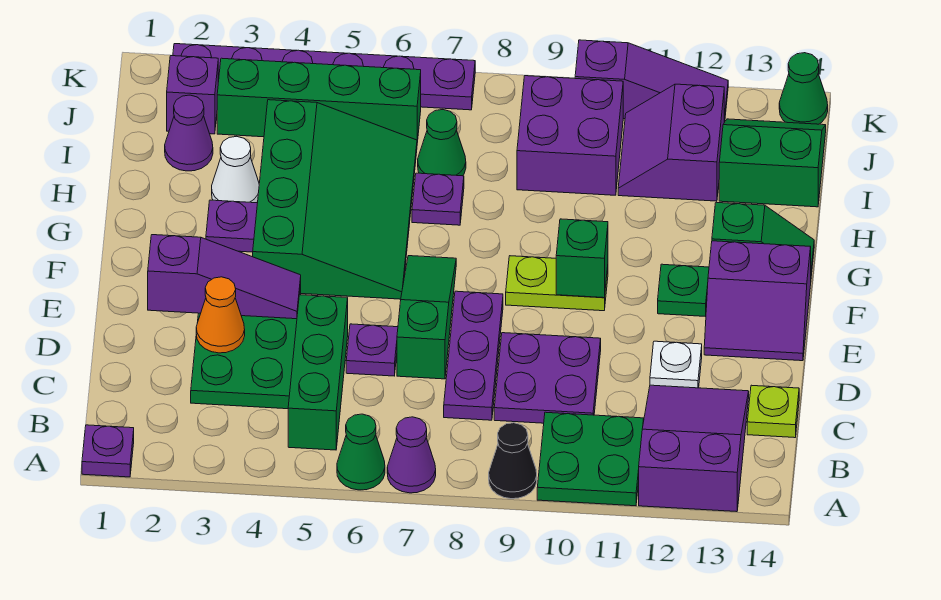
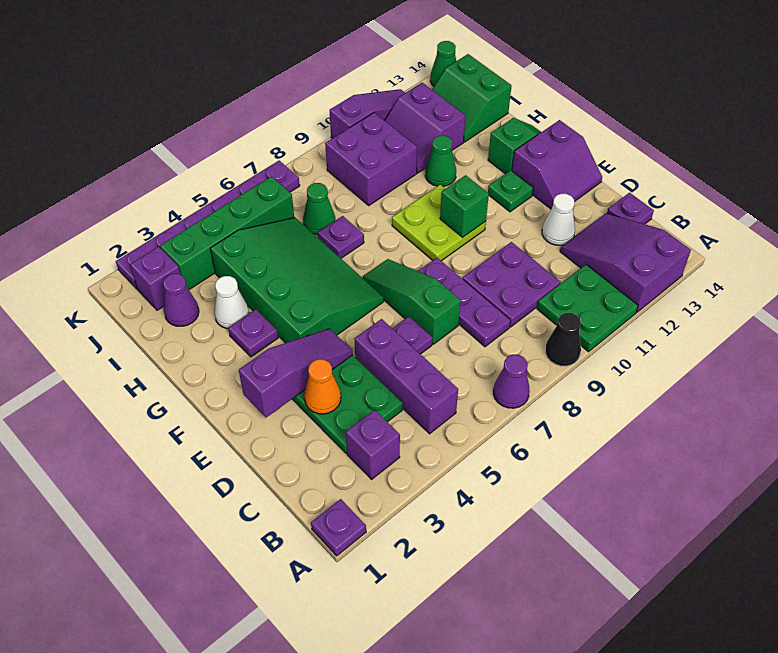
green 1x1 cone [337,414,385,490] -> green 1x1 cone moved to [425,136,456,186]
none -> purple 1x1 brick [346,410,400,479]
green 1x3 brick [288,295,348,450] -> purple 1x3 brick [354,319,458,434]
lime 1x1 plate [747,385,799,438] -> purple 1x1 plate [607,193,654,224]
white 1x1 plate [650,341,702,388] -> white 1x1 cone [542,194,575,245]
lime 1x2 plate [506,256,608,311] -> lime 2x2 plate [392,184,486,261]
green 2x2 slope [719,119,826,207] -> green 2x2 slope turned to [432,54,511,142]

